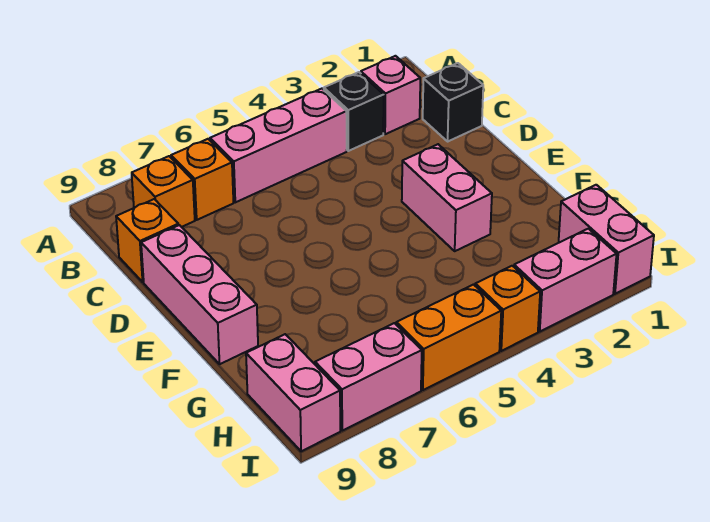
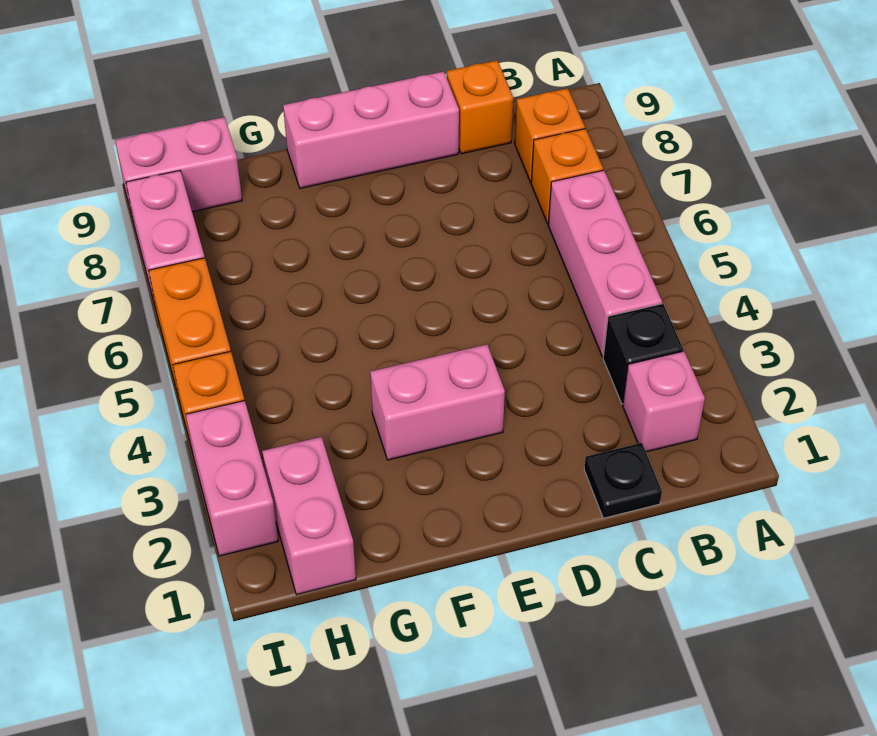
black 1x1 brick [423,63,483,141] -> black 1x1 plate [584,443,662,518]
pink 1x2 brick [559,185,654,294] -> pink 1x2 brick turned to [262,437,356,595]

